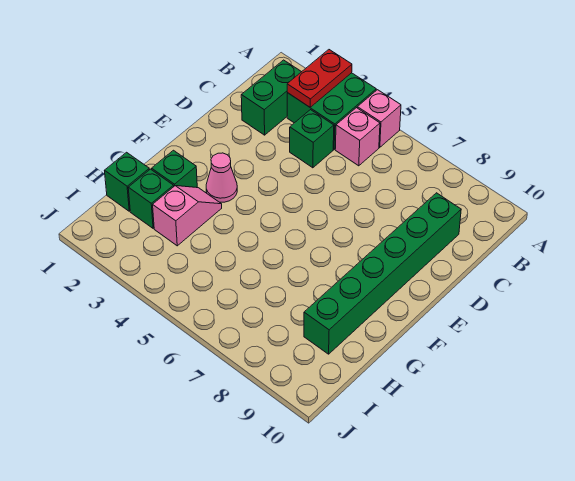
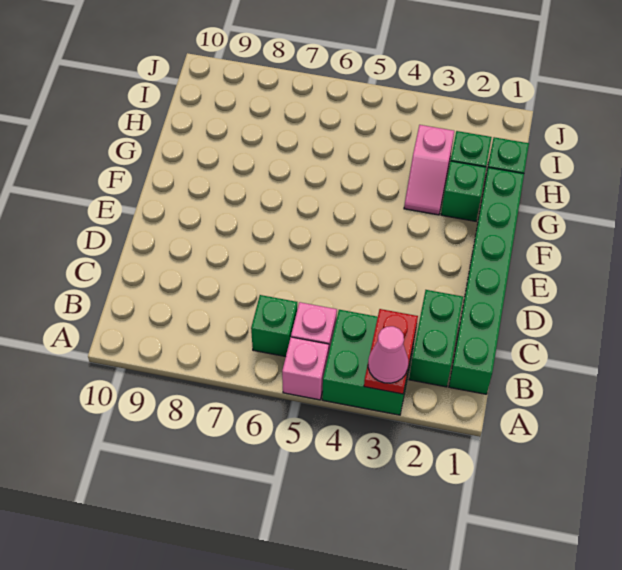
green 1x1 brick [290,110,334,168] -> green 1x1 brick moved to [251,295,297,357]
green 1x6 brick [304,193,461,354] -> green 1x6 brick moved to [449,167,524,394]
pink 1x1 cone [206,153,237,202] -> pink 1x1 cone moved to [368,326,408,383]

